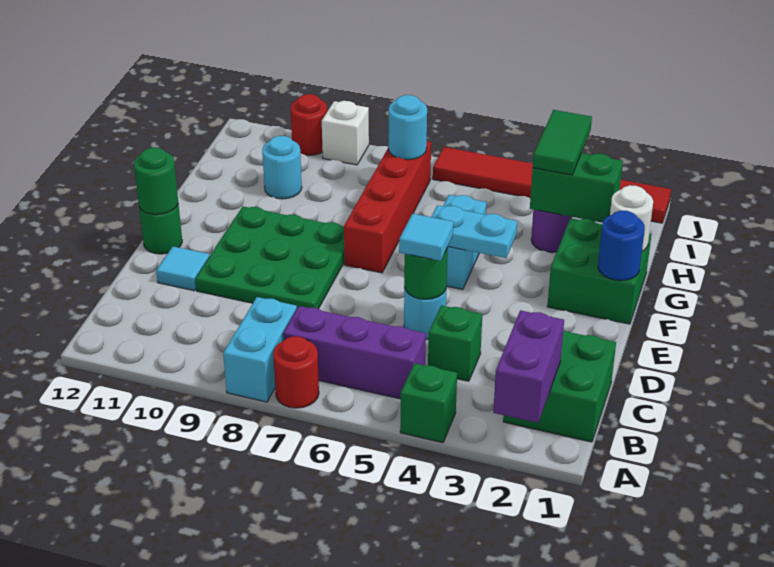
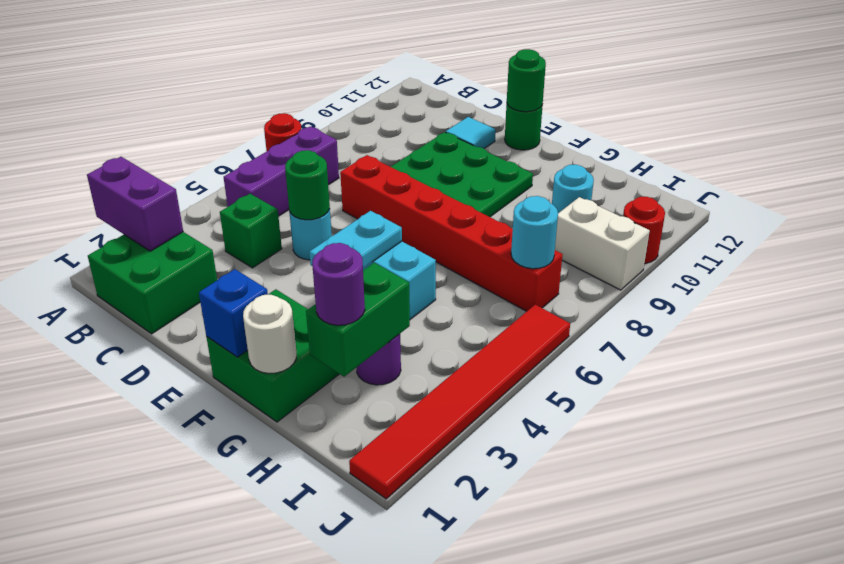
green 1x1 brick [400,363,457,443] -> none
cyan 1x2 brick [223,297,297,402] -> none
cyan 1x1 tile [399,214,454,261] -> none
blue 1x1 round brick [598,211,645,281] -> blue 1x1 brick [199,269,268,357]
red 1x4 brick [344,141,431,273] -> red 1x6 brick [340,155,563,311]
none -> purple 1x1 round brick [312,243,365,325]
green 1x2 tile [533,110,592,175] -> none
white 1x1 brick [322,101,369,165] -> white 1x2 brick [555,197,650,290]

